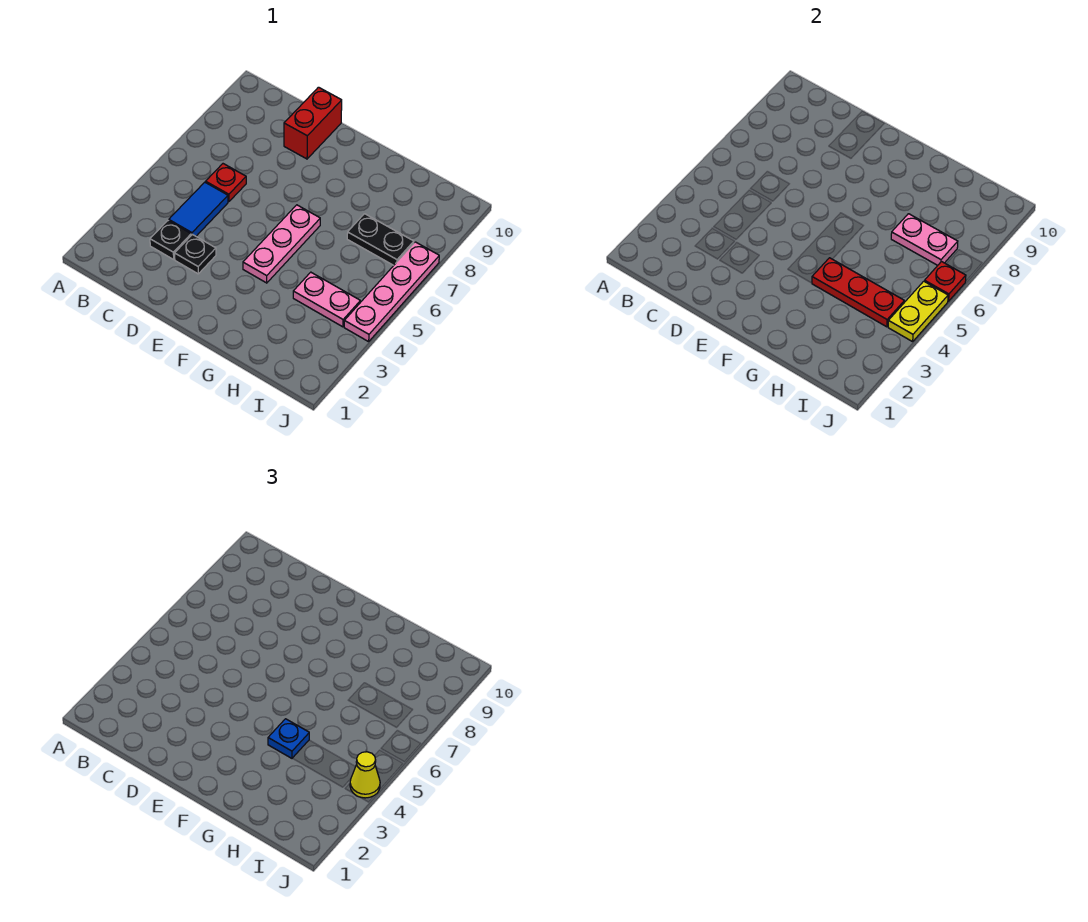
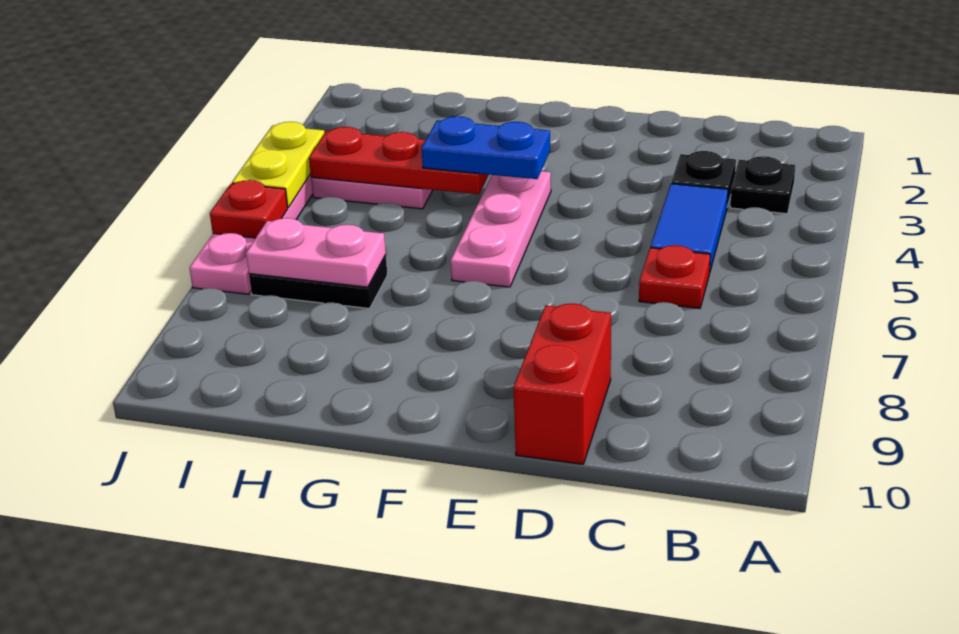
black 1x1 plate [175,235,216,274] -> black 1x1 plate moved to [730,156,795,214]
blue 1x1 plate [268,719,309,758] -> blue 1x2 plate [422,116,550,179]
yellow 1x1 cone [350,752,380,798] -> none

